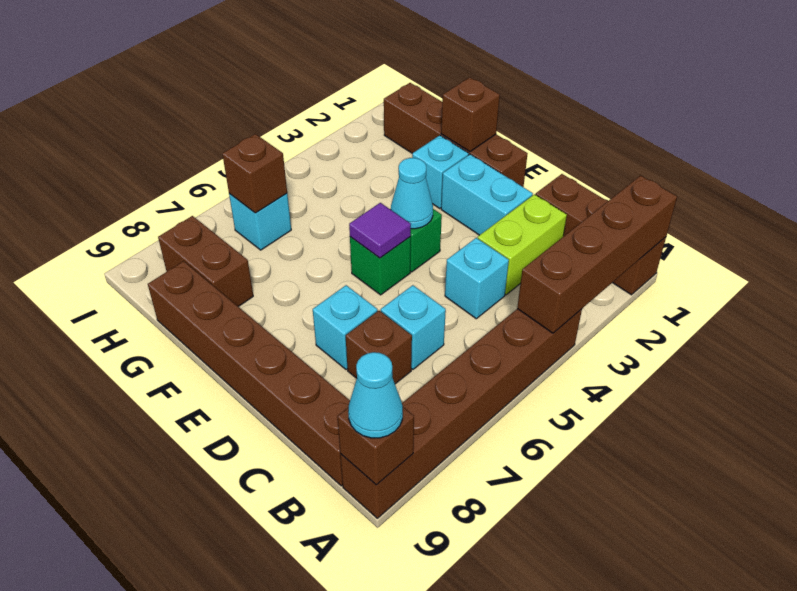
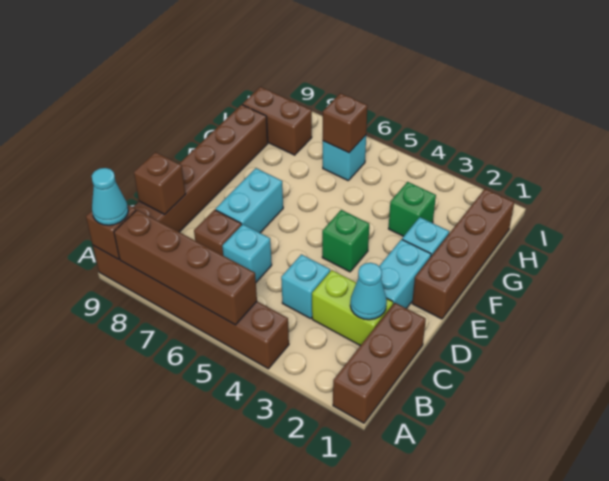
brown 1x4 brick [517,175,677,333] -> brown 1x4 brick moved to [114,210,257,325]
cyan 1x1 brick [313,285,378,370] -> cyan 1x2 brick [216,168,283,233]
cyan 1x1 cone [391,158,433,229] -> cyan 1x1 cone moved to [350,263,387,320]
green 1x1 brick [350,237,411,295] -> green 1x1 brick moved to [389,182,436,236]
purple 1x1 tile [349,203,411,258] -> none
brown 1x1 brick [441,77,500,152] -> brown 1x1 brick moved to [134,152,186,214]
brown 1x2 brick [158,216,253,307] -> brown 1x2 brick turned to [243,87,312,155]

